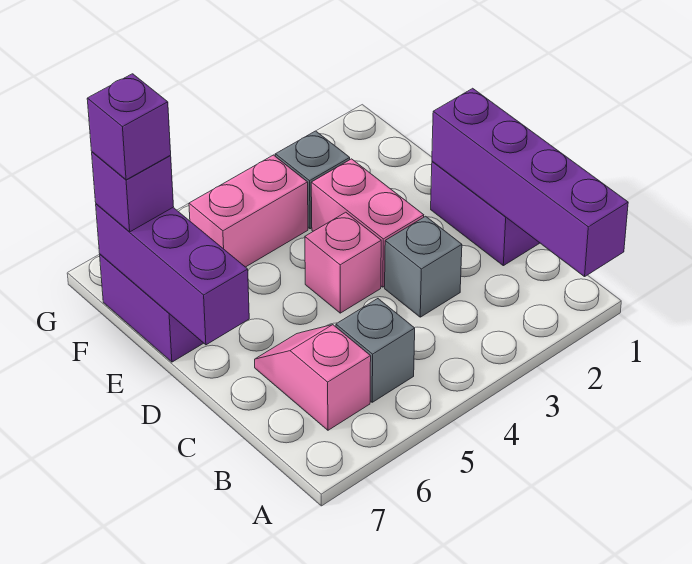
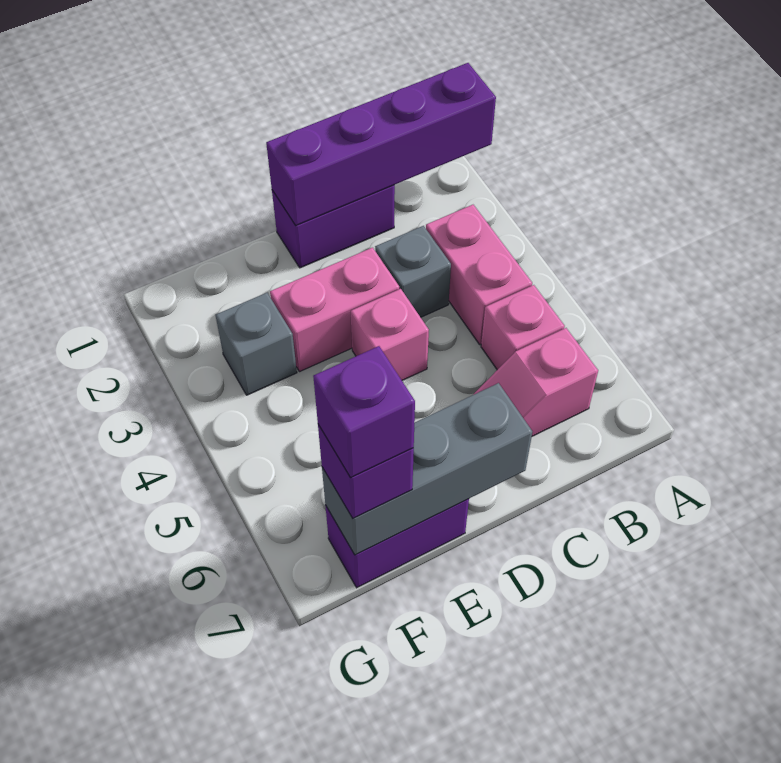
grey 1x1 brick [336,299,415,402] -> pink 1x1 brick [481,285,565,370]
purple 1x3 brick [96,204,249,345] -> grey 1x3 brick [322,383,532,555]
pink 1x2 brick [189,155,308,267] -> pink 1x2 brick moved to [426,205,532,344]

